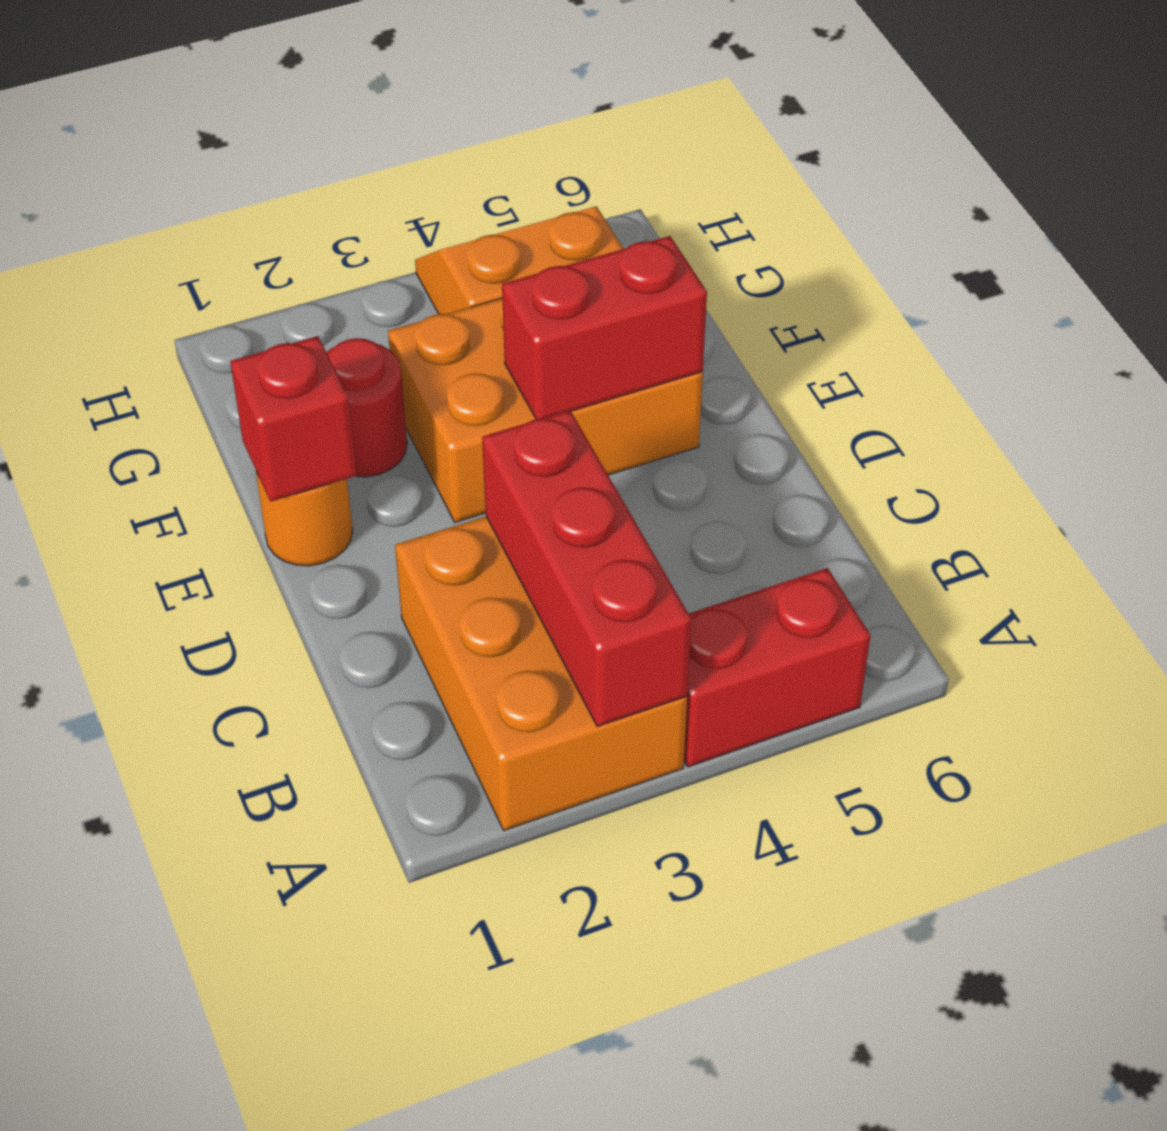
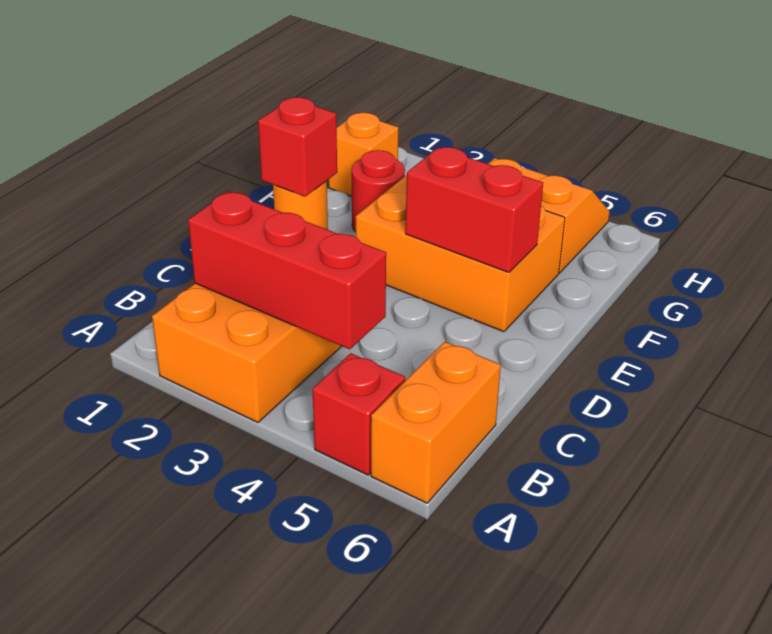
red 1x3 brick [482,410,691,727] -> red 1x3 brick turned to [188,192,386,349]
red 1x2 brick [684,568,871,767] -> red 1x1 brick [312,353,405,475]
none -> orange 1x2 brick [371,342,501,503]
none -> orange 1x1 brick [329,113,399,197]

